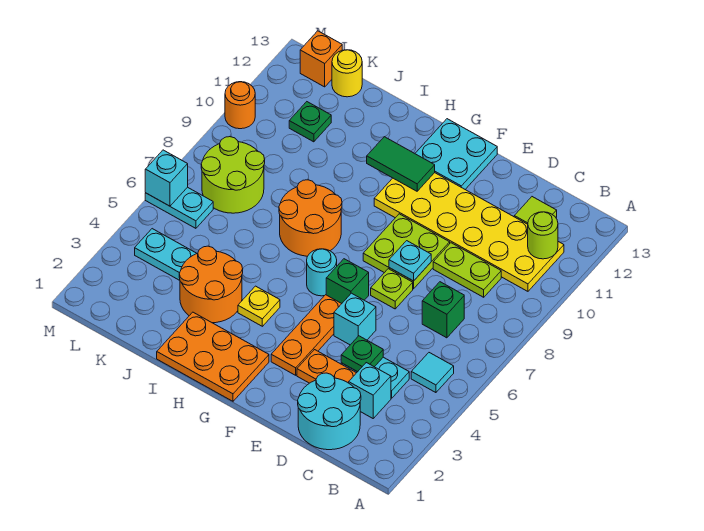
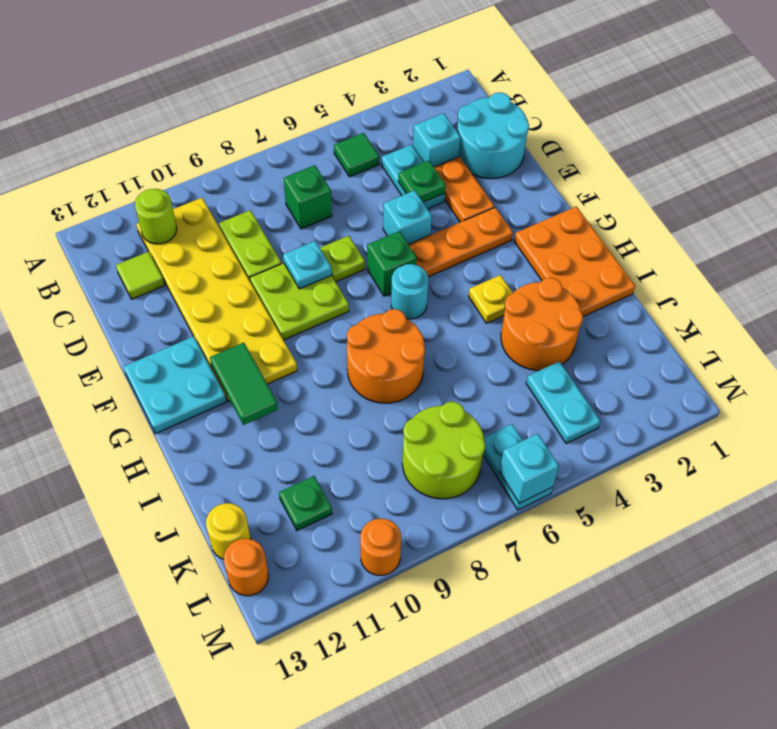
cyan 1x1 tile [411,353,454,393] -> green 1x1 tile [334,133,379,177]
orange 1x1 brick [300,31,342,87] -> orange 1x1 round brick [224,539,268,596]

